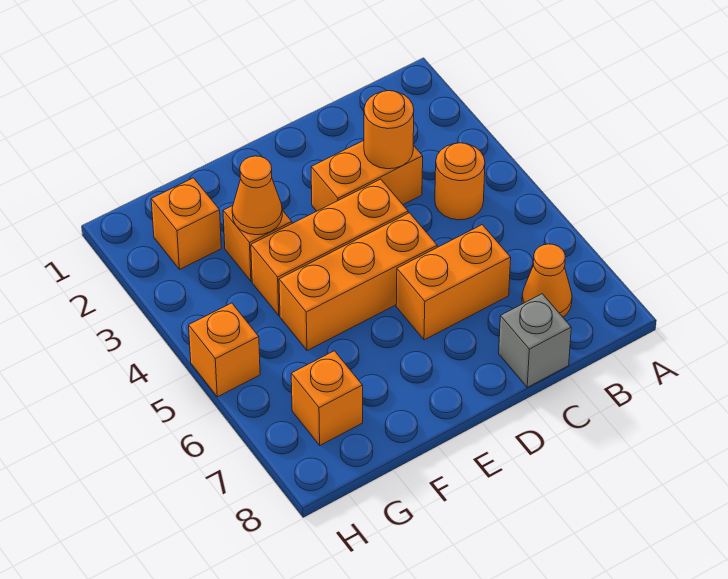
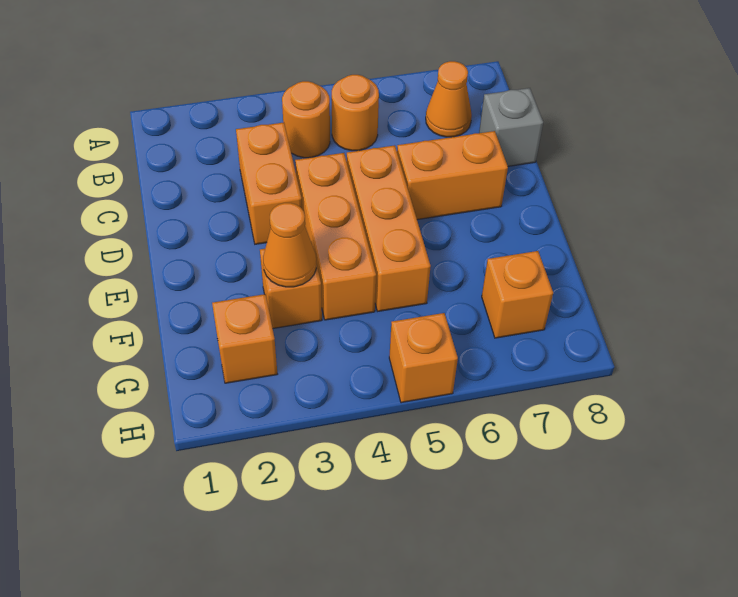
orange 1x1 round brick [364,91,414,169] -> orange 1x1 round brick moved to [332,75,379,151]
orange 1x2 brick [396,225,511,340] -> orange 1x2 brick turned to [397,131,508,220]

